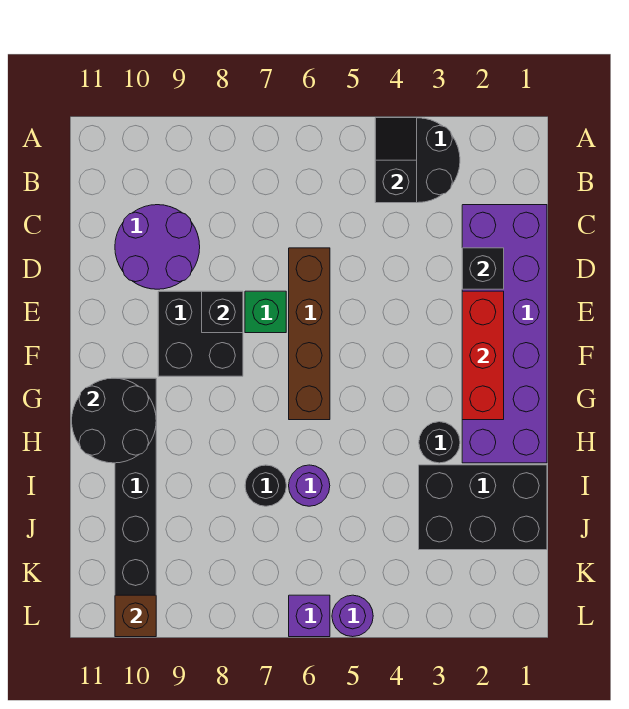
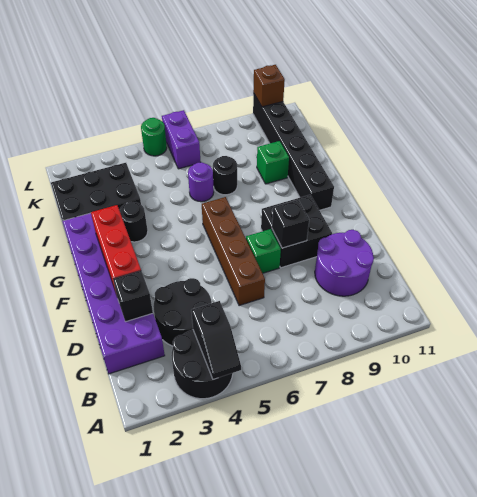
black 2x2 round brick [72,378,156,463] -> black 2x2 round brick moved to [153,278,212,346]
none -> green 1x1 brick [257,141,289,184]
purple 1x1 round brick [332,595,373,637] -> green 1x1 round brick [141,118,167,156]
purple 1x1 brick [289,595,330,637] -> purple 1x2 brick [162,110,201,169]

